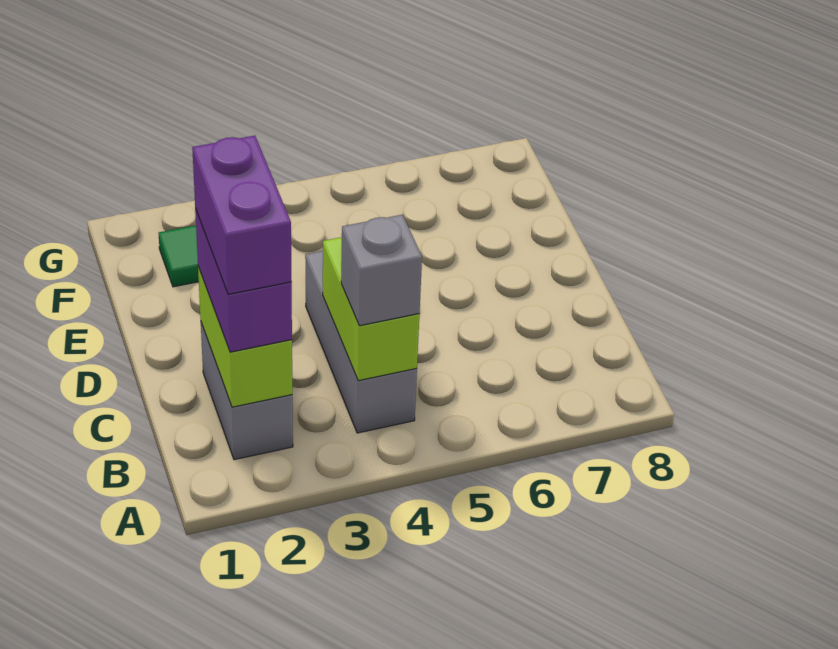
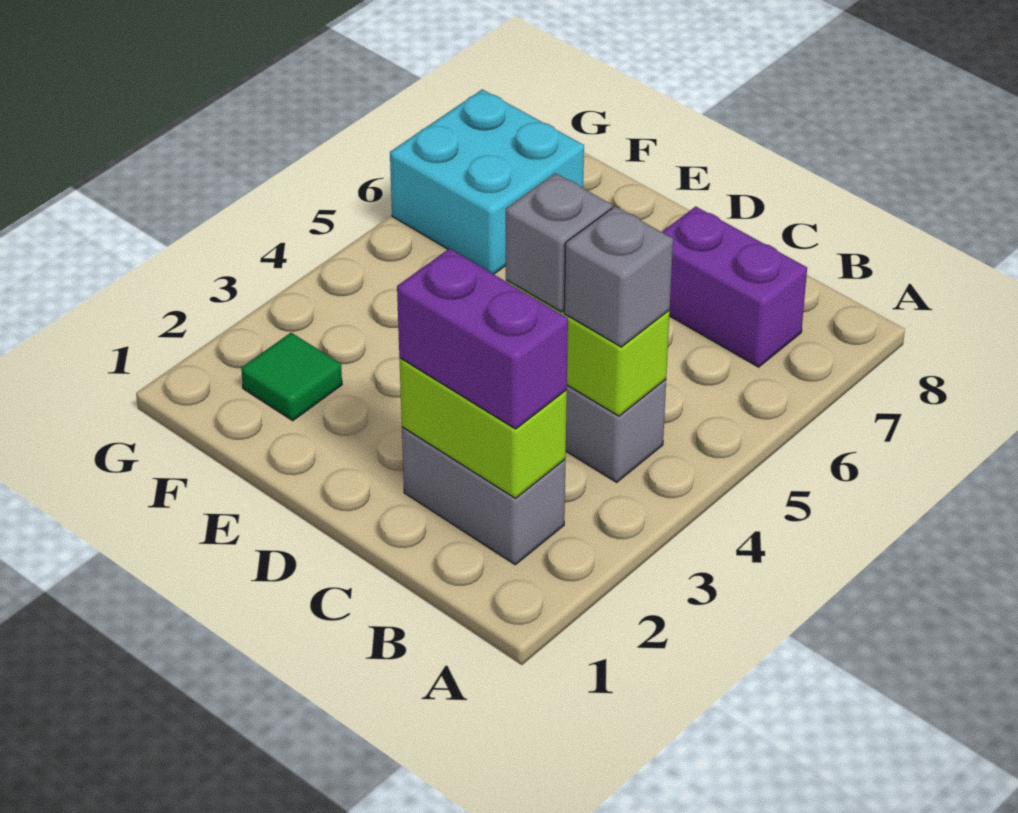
purple 1x2 brick [192,136,292,294] -> purple 1x2 brick moved to [662,206,807,367]
none -> grey 1x1 brick [506,173,612,312]
none -> cyan 2x2 brick [390,89,584,274]

